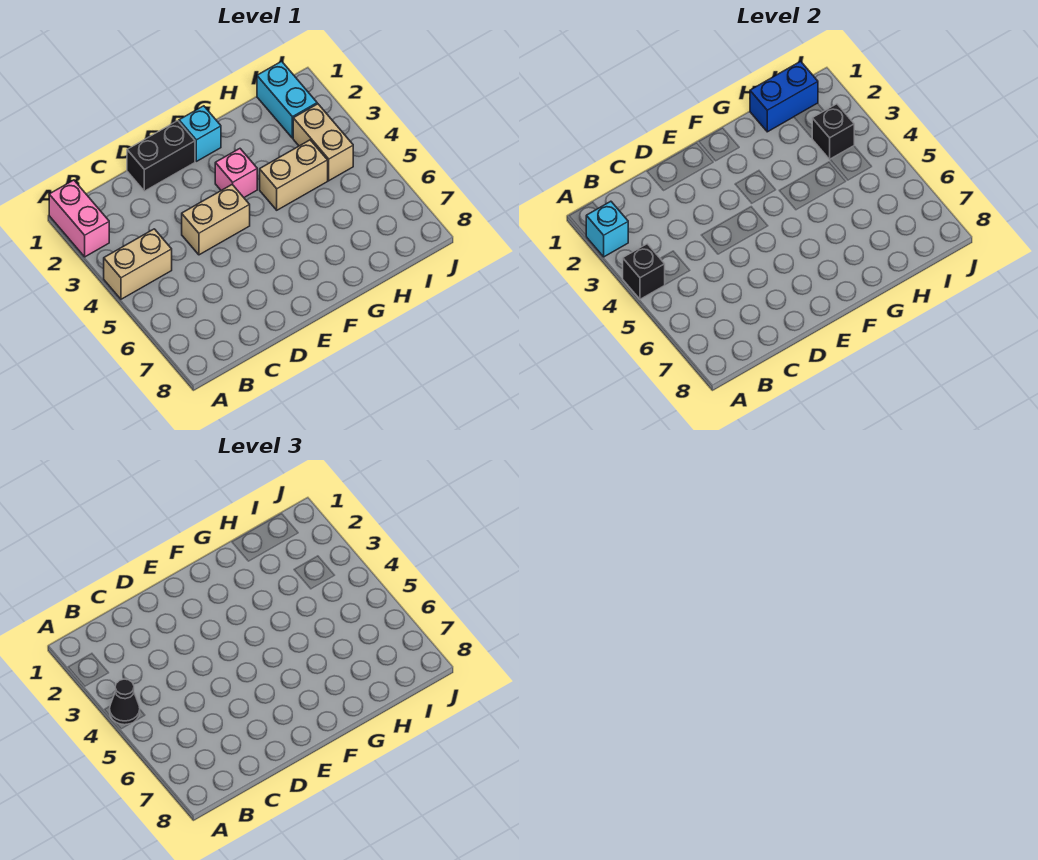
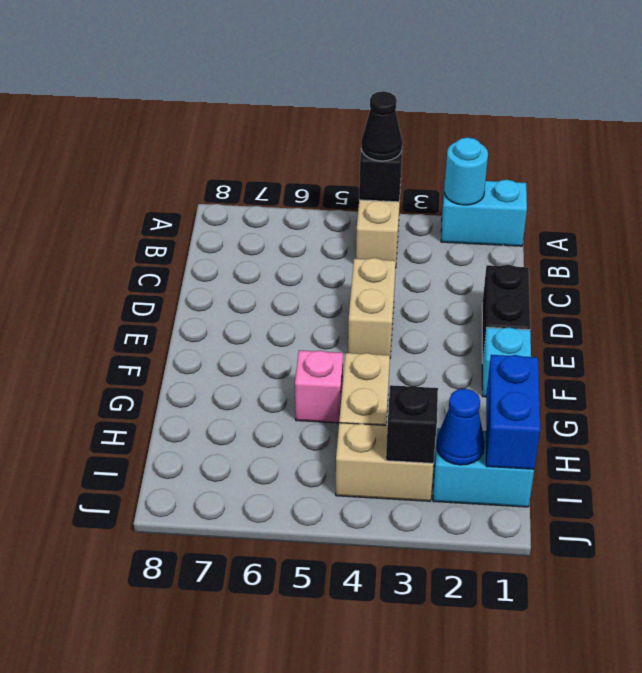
pink 1x2 brick [49,180,109,257] -> cyan 1x2 brick [441,180,527,246]
cyan 1x1 brick [586,201,628,257] -> cyan 1x1 round brick [444,137,488,205]
pink 1x1 brick [215,149,257,197] -> pink 1x1 brick moved to [295,350,343,423]
none -> blue 1x1 cone [437,389,485,465]

